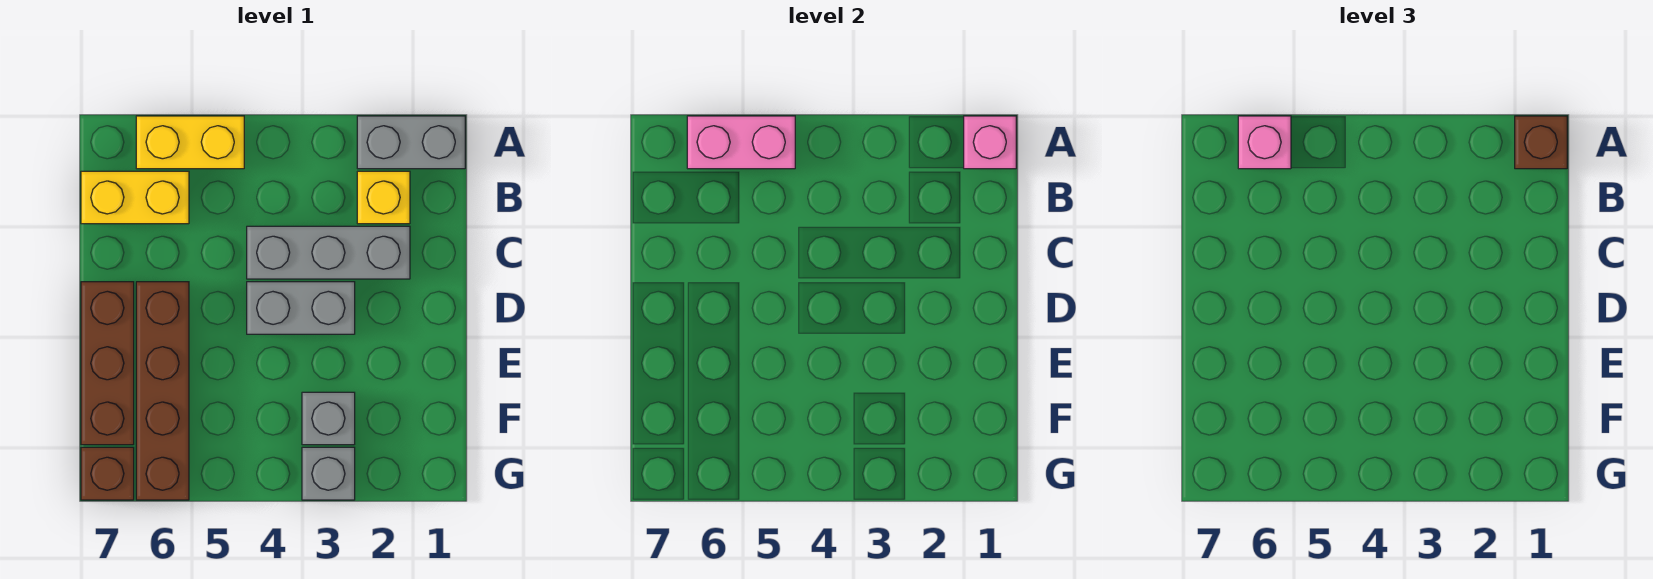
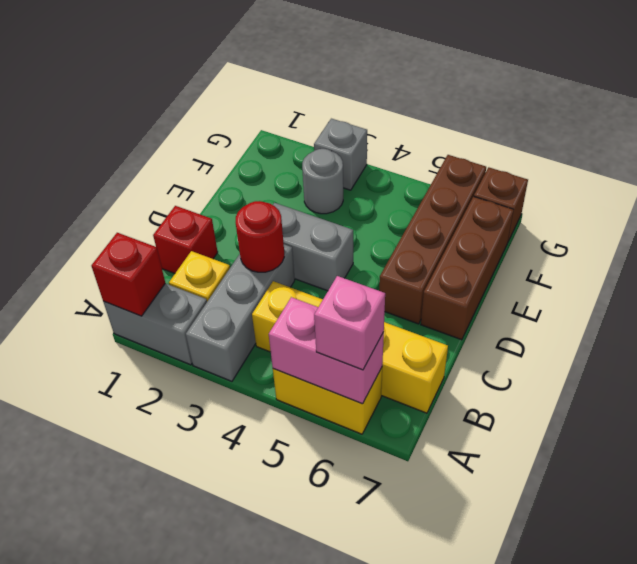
pink 1x1 brick [964,116,1016,169] -> red 1x1 brick [92,233,165,316]
brown 1x1 brick [1515,116,1567,169] -> none
yellow 1x2 brick [81,171,189,224] -> yellow 1x4 brick [252,281,448,413]
none -> red 1x1 brick [153,206,218,273]
grey 1x3 brick [247,226,410,279] -> grey 1x3 brick turned to [186,244,295,381]
none -> red 1x1 round brick [236,201,284,272]
grey 1x1 brick [302,392,355,445] -> grey 1x1 round brick [302,149,343,214]

